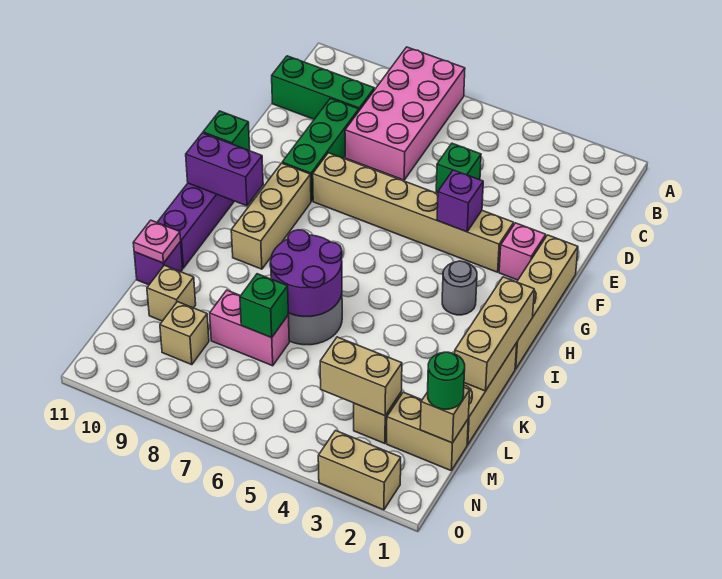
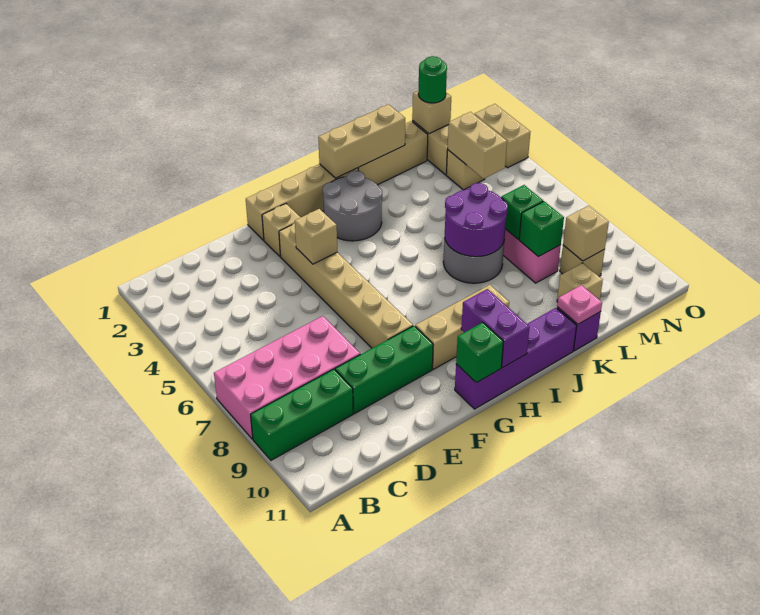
green 1x3 brick [272,56,374,119] -> green 1x3 brick turned to [251,369,353,460]
green 1x1 brick [436,143,481,193] -> green 1x1 brick moved to [519,201,564,257]
pink 1x1 brick [499,223,546,280] -> tan 1x1 brick [262,204,301,257]
purple 1x1 brick [437,170,483,232] -> tan 1x1 brick [295,209,337,264]
grey 1x1 round brick [442,261,477,315] -> grey 2x2 round brick [323,171,382,241]
none -> tan 1x1 brick [563,206,609,261]

